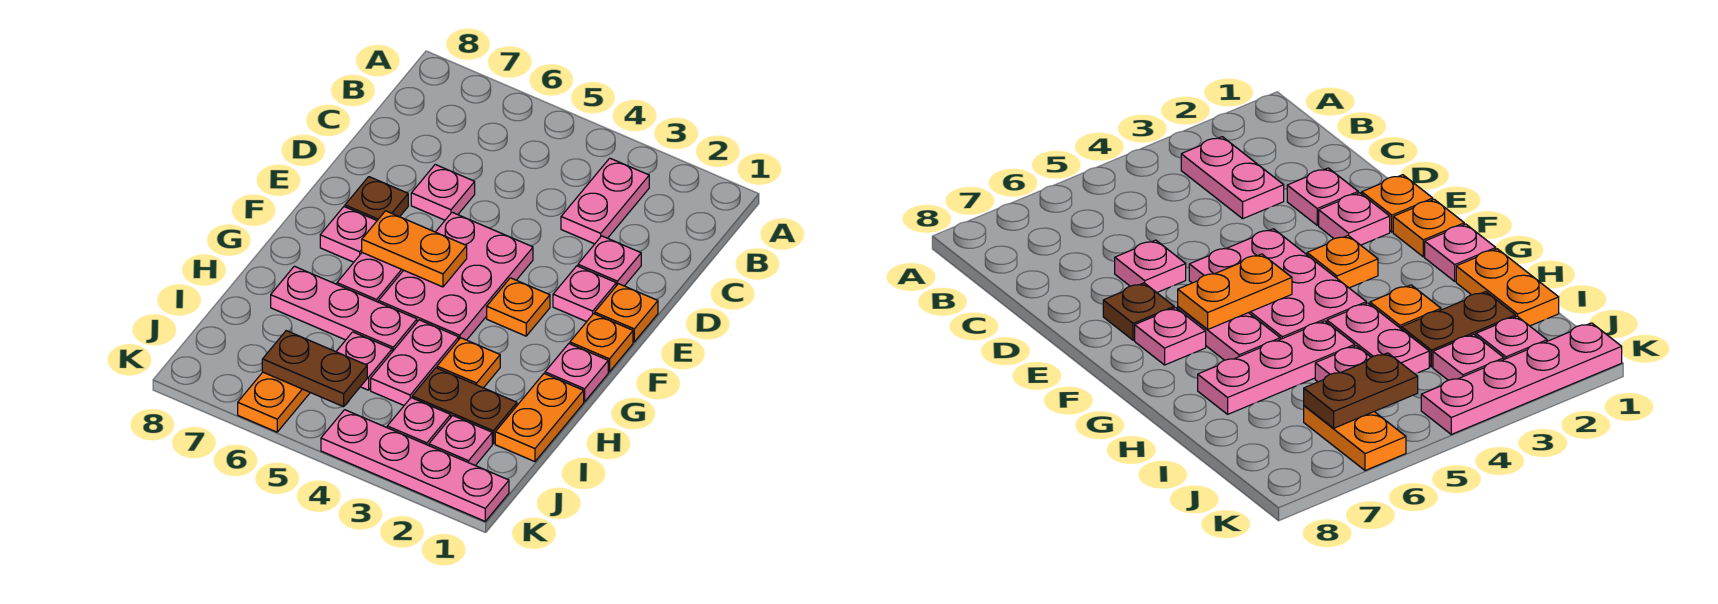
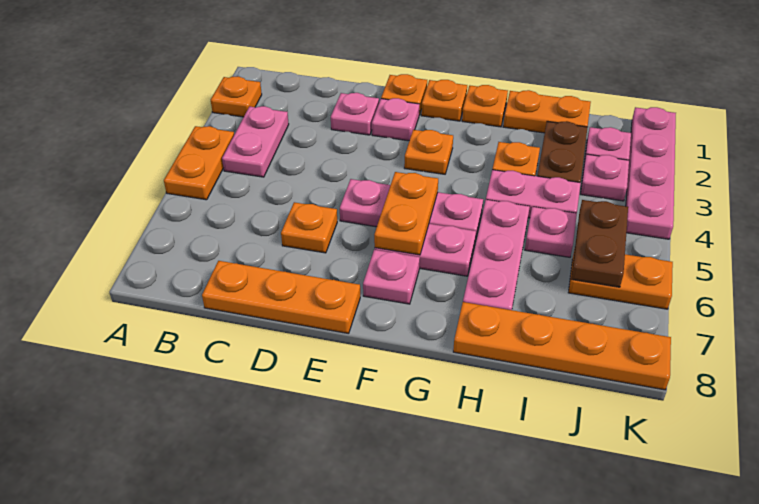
none -> orange 1x1 plate [211,76,262,117]
none -> orange 1x2 plate [164,126,234,200]
pink 1x2 plate [561,158,649,244] -> pink 1x2 plate turned to [222,106,289,177]
none -> orange 1x3 plate [202,261,360,334]
pink 1x1 plate [411,165,475,220] -> orange 1x1 plate [281,202,337,253]
pink 2x3 plate [379,212,533,340] -> pink 1x3 plate [340,179,483,241]
brown 1x1 plate [345,177,408,220] -> none
pink 1x1 plate [545,344,608,402] -> orange 1x1 plate [462,85,508,127]
none -> orange 1x4 plate [453,302,671,390]

